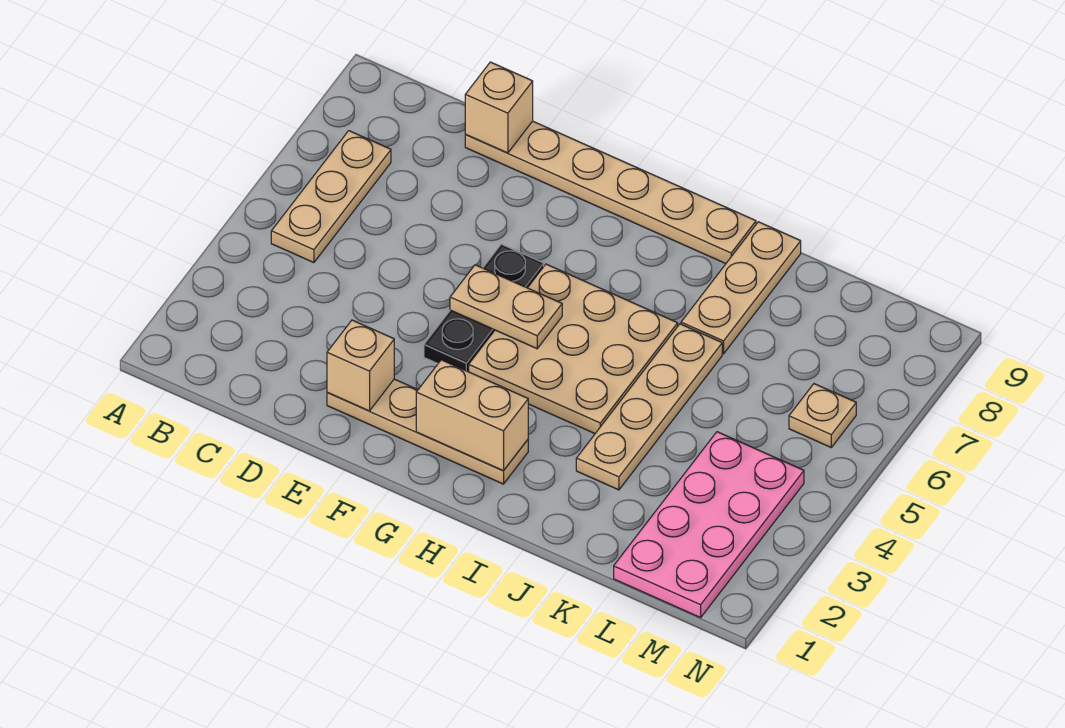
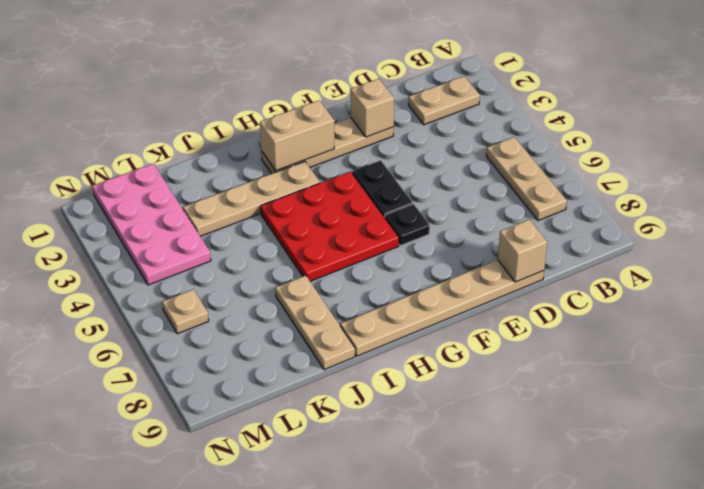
tan 1x2 plate [450,265,562,349] -> tan 1x2 plate moved to [409,76,480,125]
tan 3x3 plate [469,264,678,433] -> red 3x3 plate [261,172,399,281]
tan 1x4 plate [576,324,722,490] -> tan 1x4 plate turned to [183,162,320,236]

